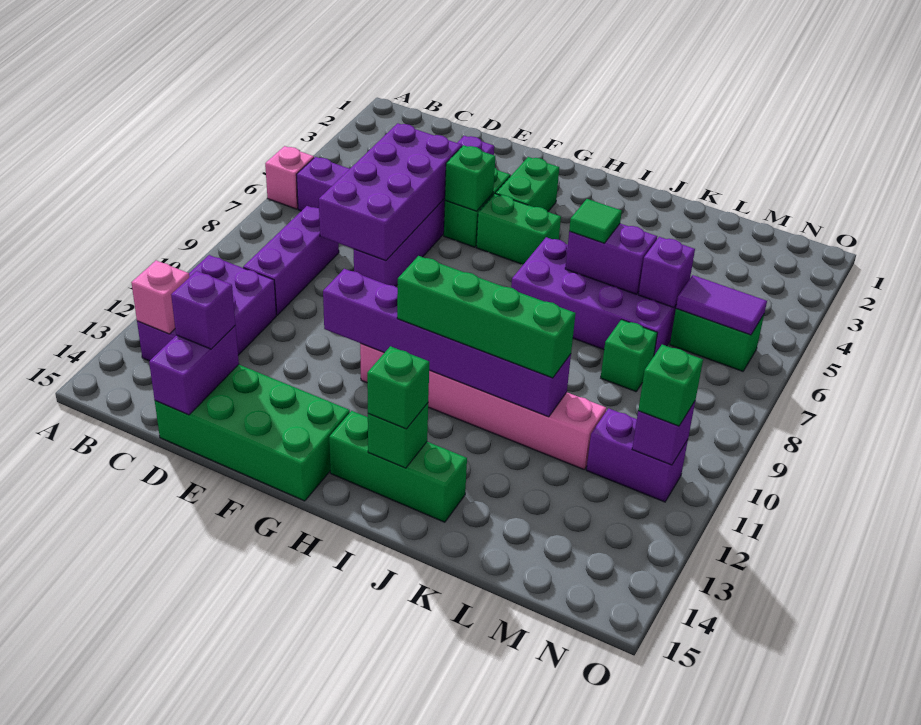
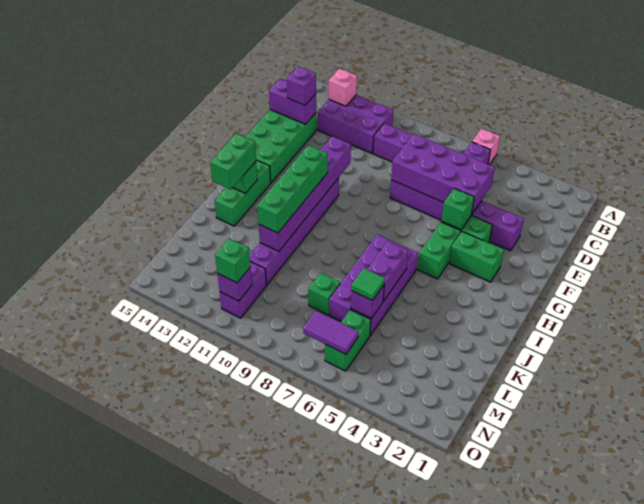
pink 1x6 brick [360,344,606,469] -> purple 1x6 brick [250,178,339,285]
green 1x1 brick [367,346,429,429] -> green 1x2 brick [210,133,256,189]
green 1x1 tile [569,199,622,243] -> green 1x1 tile moved to [351,268,385,301]
purple 1x2 tile [676,275,767,335] -> purple 1x2 tile turned to [303,311,359,354]

